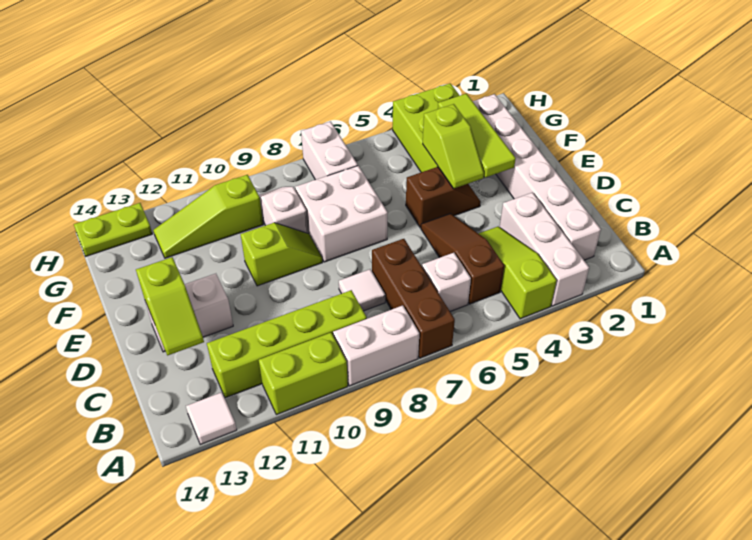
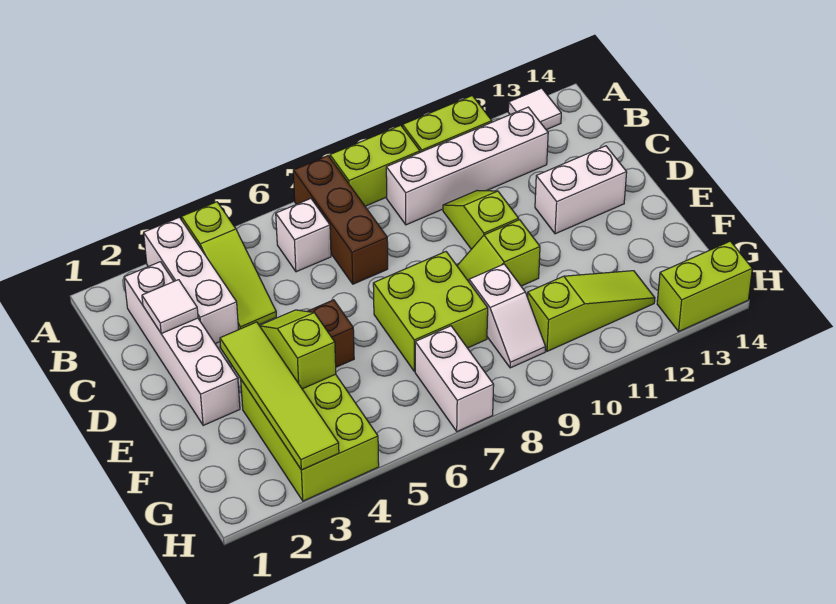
white 1x2 brick [333,305,419,386] -> lime 1x2 brick [330,125,420,206]
white 1x6 brick [473,94,601,260] -> white 1x4 brick [124,262,240,426]
brown 1x3 slope [421,214,504,304] -> none
lime 1x4 brick [207,290,367,398] -> white 1x4 brick [386,107,548,225]
white 1x1 tile [339,269,385,311] -> white 1x1 tile moved to [142,280,198,333]
lime 1x2 slope [136,257,204,355] -> lime 1x2 slope moved to [443,190,519,249]
lime 1x3 tile [438,94,516,177] -> lime 1x4 tile [220,322,339,470]
white 2x2 brick [295,166,388,262] -> lime 2x2 brick [373,252,488,371]
lime 1x2 plate [74,203,152,256] -> lime 1x2 brick [657,241,752,331]

